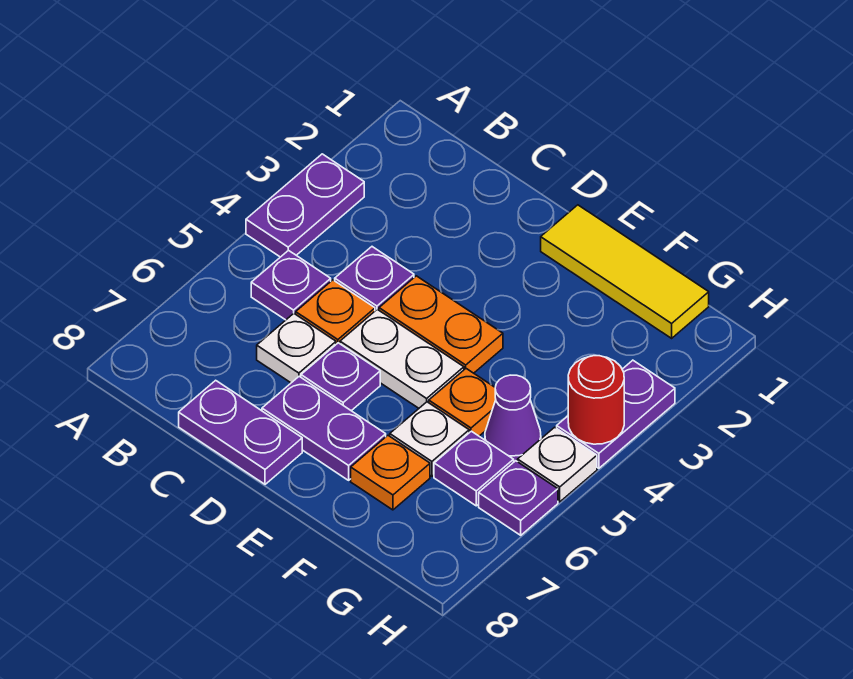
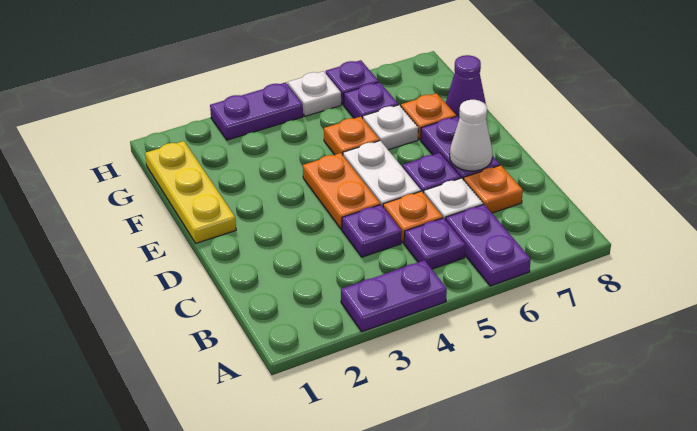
none -> orange 1x1 plate [464,165,523,213]
purple 1x2 plate [179,380,302,484] -> purple 1x2 plate moved to [446,205,531,286]
none -> white 1x1 cone [450,100,492,171]
yellow 1x3 tile [541,205,709,338] -> yellow 1x3 plate [145,141,236,243]
purple 1x1 cone [485,375,541,462] -> purple 1x1 cone moved to [446,55,486,118]
red 1x1 round brick [568,356,624,444] -> none

